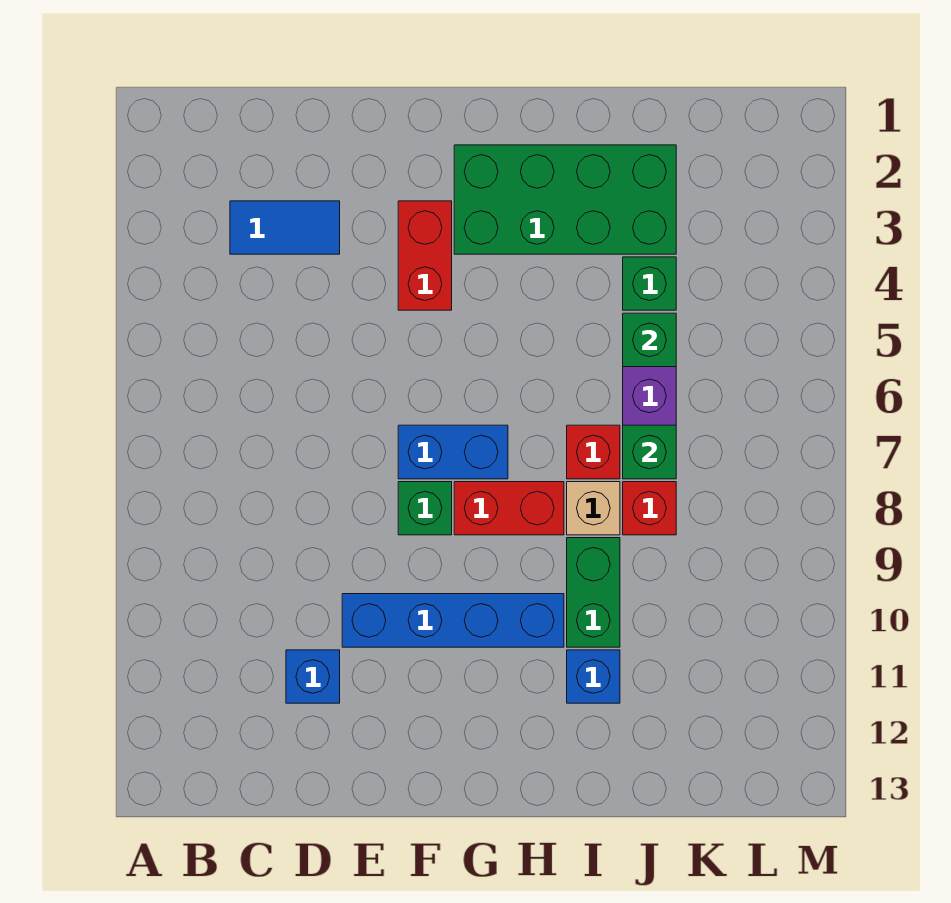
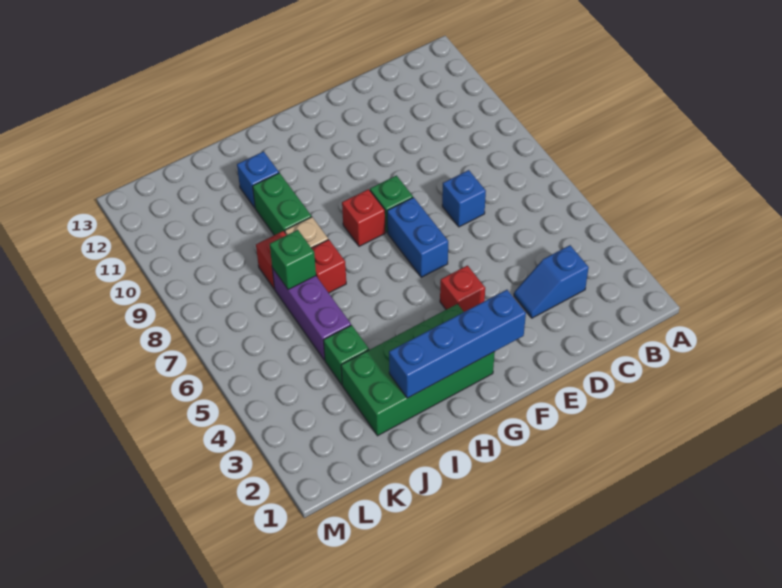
blue 1x2 tile [230,201,340,254] -> blue 1x2 slope [514,245,589,318]
blue 1x1 brick [286,650,340,703] -> blue 1x1 brick moved to [442,170,486,227]
blue 1x4 brick [342,594,564,647] -> blue 1x4 brick moved to [389,290,526,398]
red 1x2 brick [398,201,452,310] -> red 1x1 brick [440,266,485,312]
blue 1x2 brick [398,425,508,479] -> blue 1x2 brick turned to [387,197,448,277]
red 1x2 brick [454,482,564,535] -> red 1x1 brick [342,189,385,246]
green 1x1 brick [623,313,676,367] -> none

